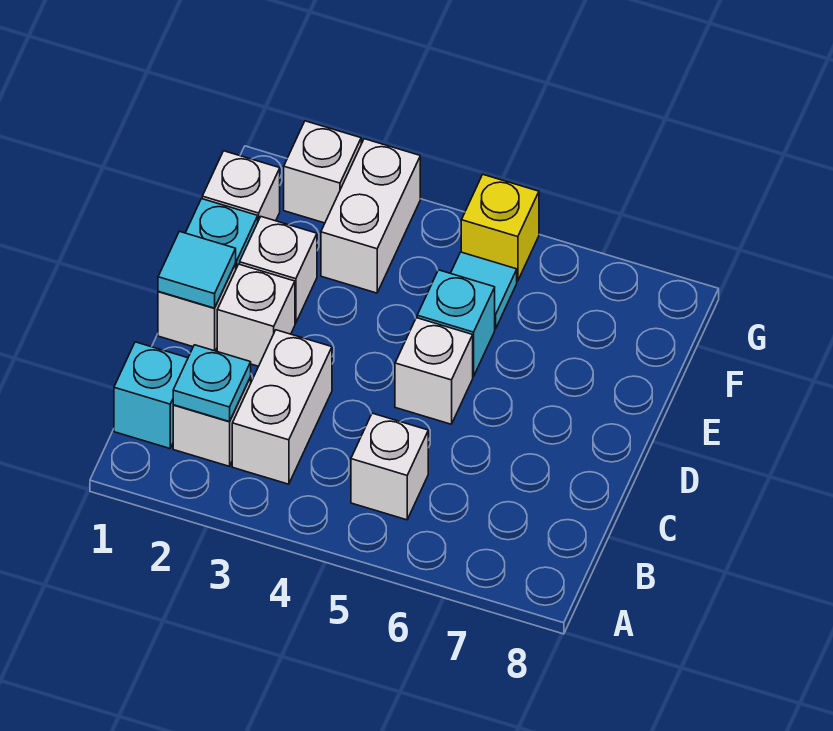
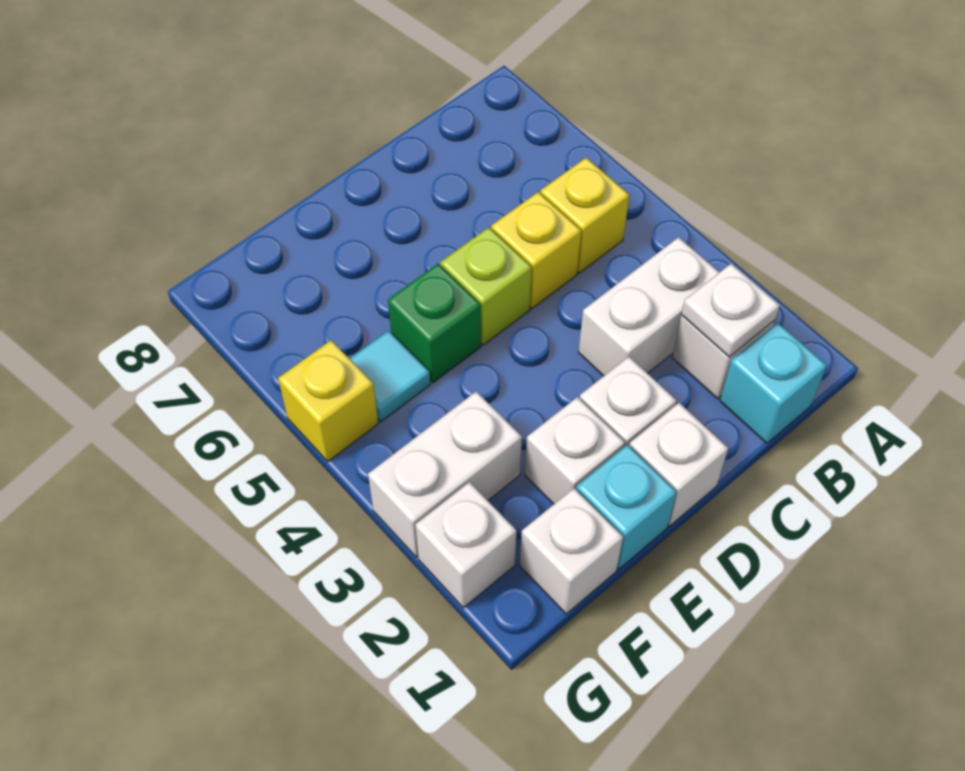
cyan 1x1 plate [173,345,251,422] -> white 1x1 plate [681,263,780,357]
white 1x1 brick [351,413,428,520] -> yellow 1x1 brick [540,157,629,273]
none -> yellow 1x1 brick [491,192,581,309]
cyan 1x1 tile [158,231,236,308] -> none
white 1x1 brick [395,318,473,424] -> lime 1x1 brick [440,227,532,345]
cyan 1x1 brick [417,270,495,377] -> green 1x1 brick [388,264,481,383]

